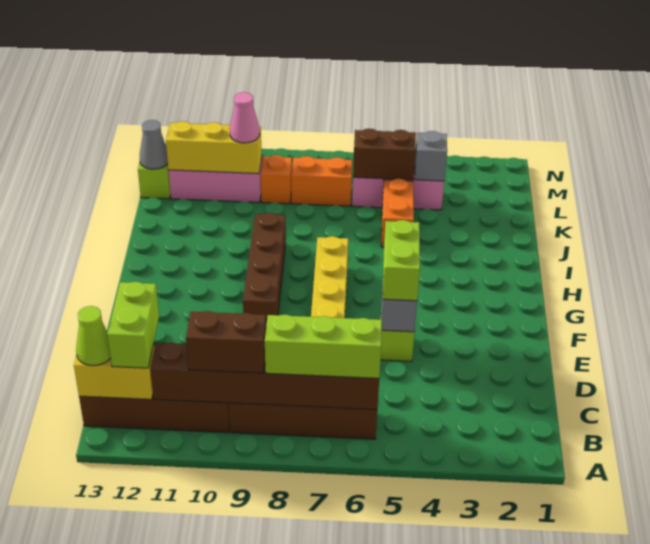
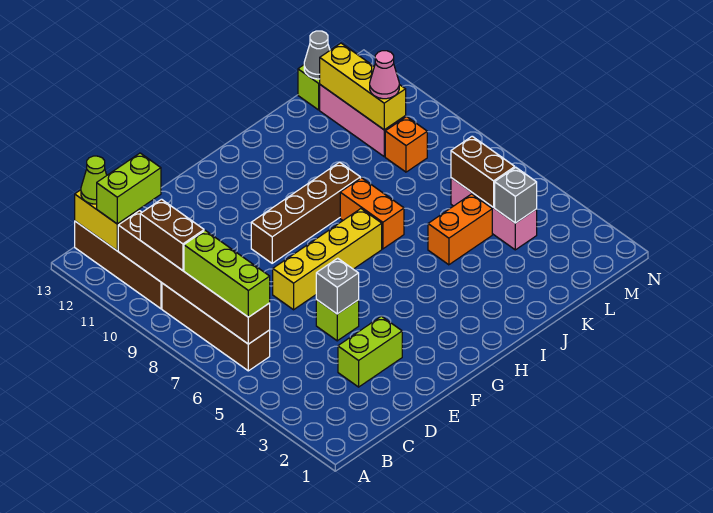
lime 1x2 brick [383,220,420,301] -> lime 1x2 brick moved to [338,316,402,387]
orange 1x2 brick [291,156,352,206] -> orange 1x2 brick moved to [340,178,404,249]

